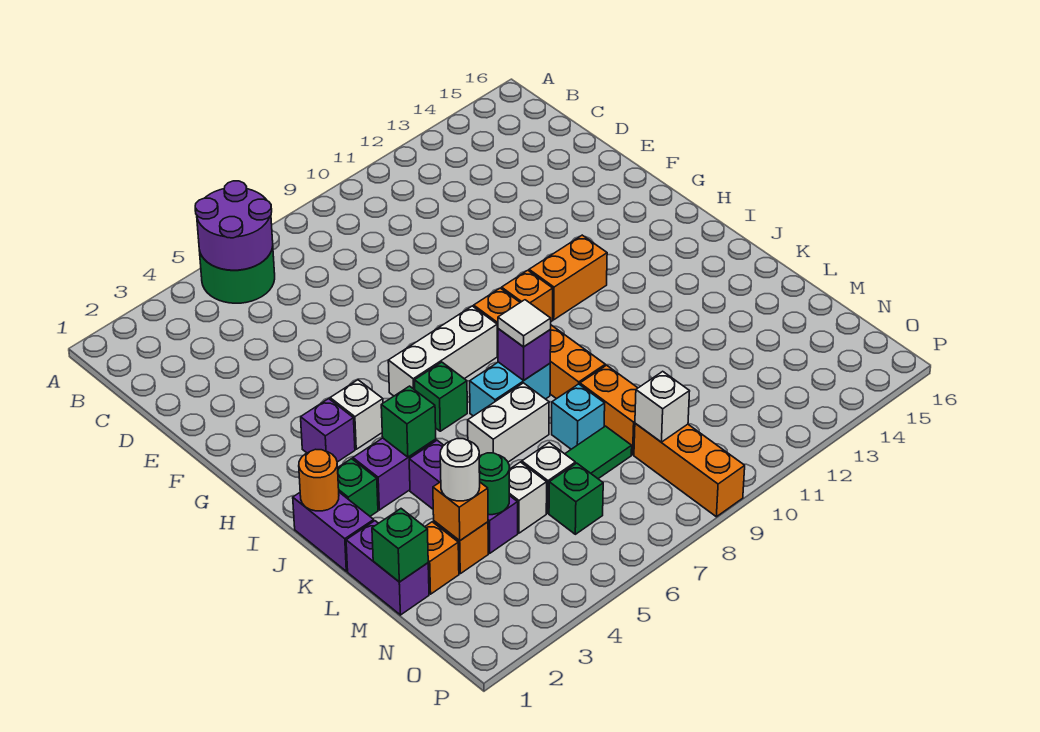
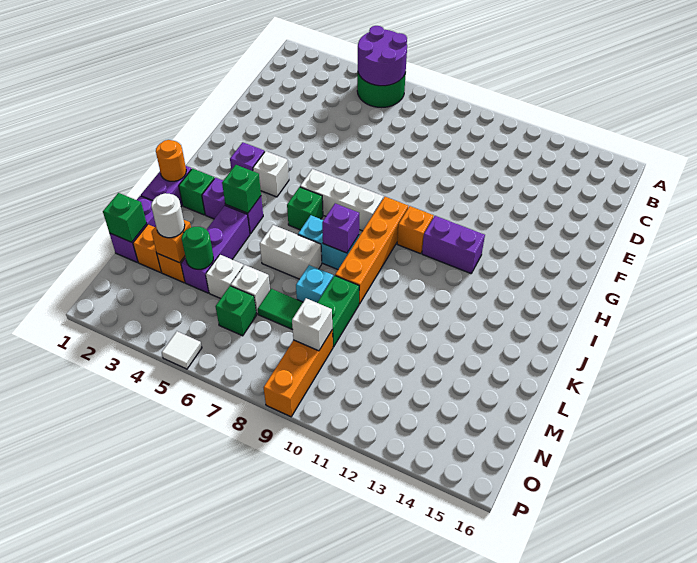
orange 1x2 brick [529,235,607,320] -> purple 1x2 brick [422,216,485,273]
white 1x1 tile [498,300,551,347] -> white 1x1 tile moved to [162,331,202,369]
orange 1x2 brick [580,365,637,455] -> green 1x2 brick [317,276,359,347]

